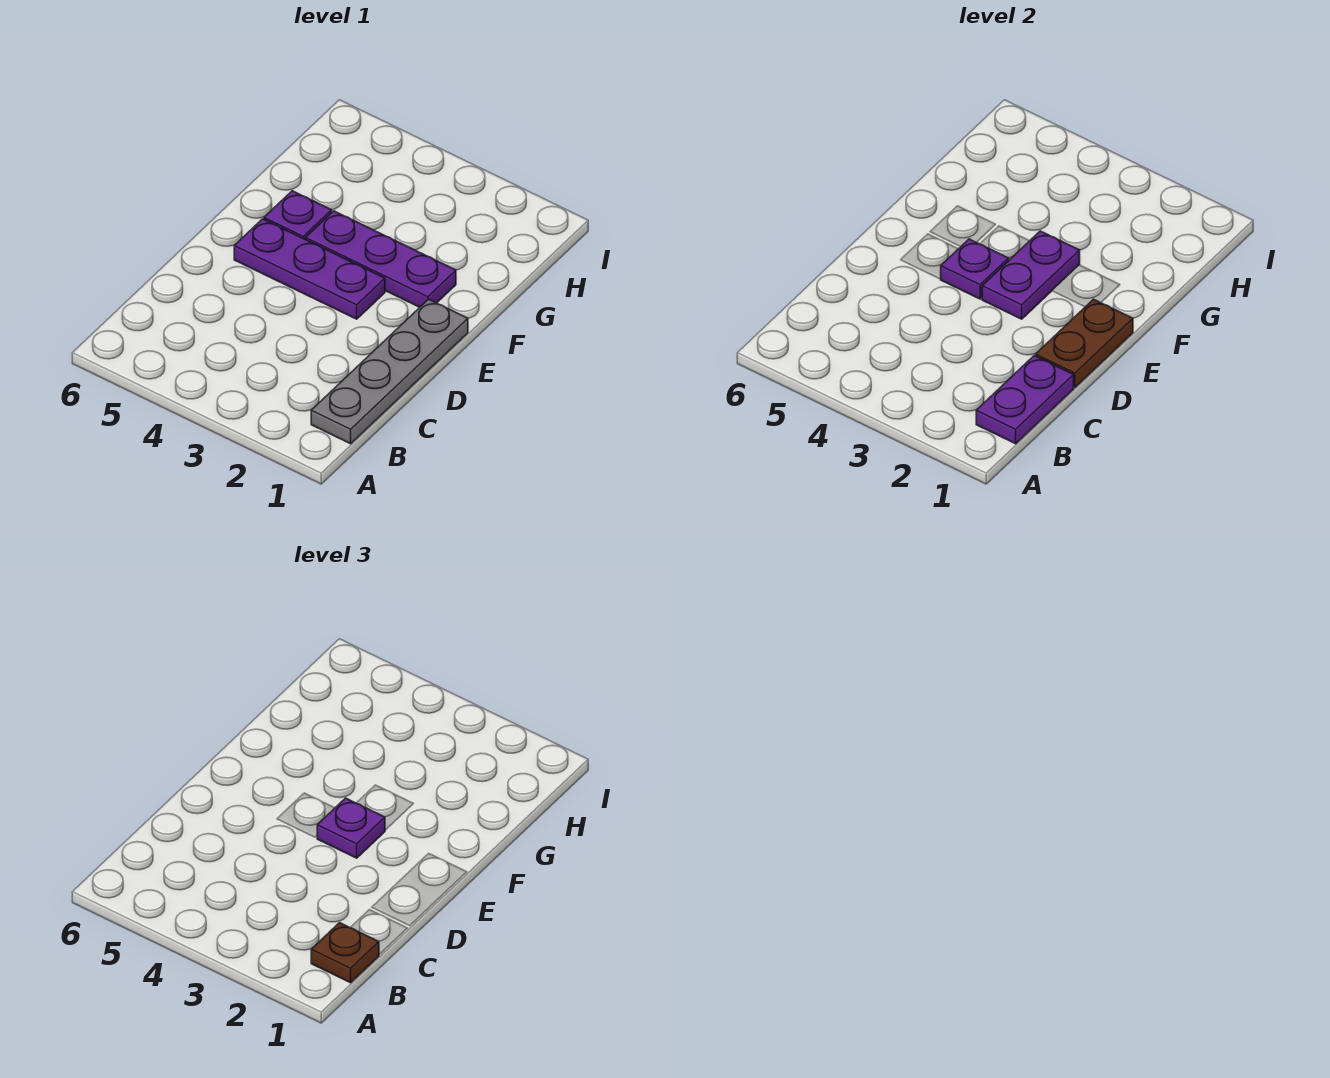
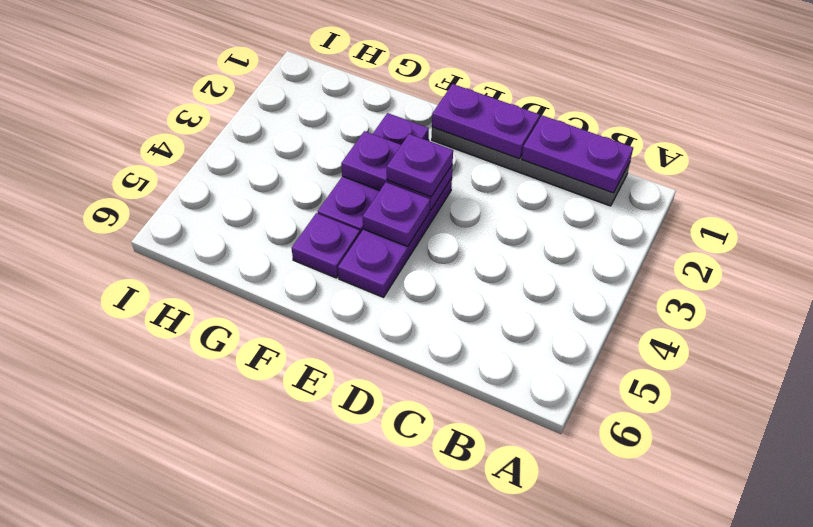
brown 1x1 plate [311,923,379,983] -> none
brown 1x2 plate [1036,299,1133,387] -> purple 1x2 plate [432,84,540,159]

